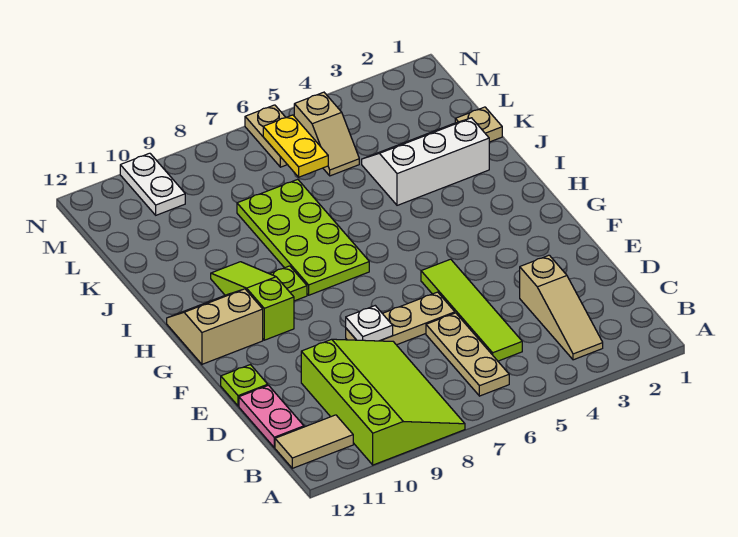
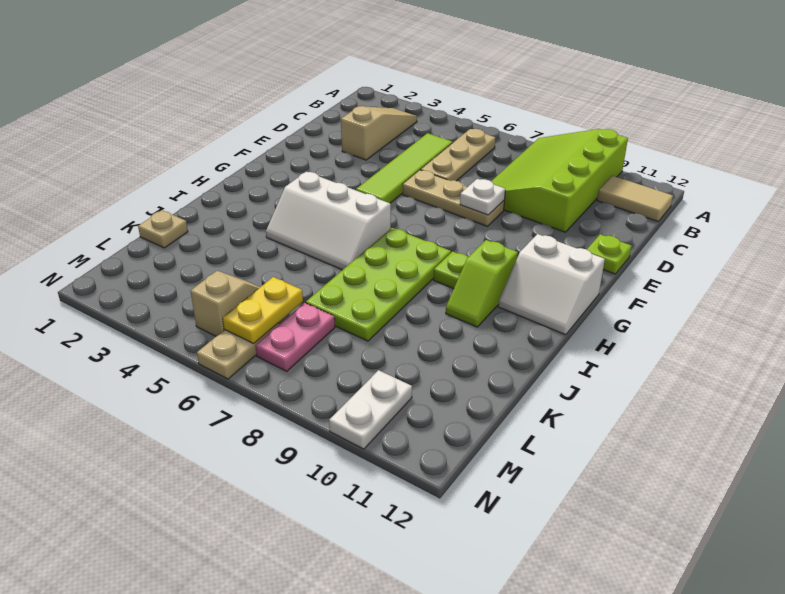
pink 1x2 plate [239,385,304,448] -> pink 1x2 plate moved to [255,303,335,371]
lime 1x3 slope [211,262,294,340] -> lime 1x2 slope [446,240,518,327]
tan 2x2 slope [167,289,263,364] -> white 2x2 slope [498,234,605,335]
white 2x3 slope [362,118,489,205] -> white 2x3 slope moved to [266,172,391,270]

